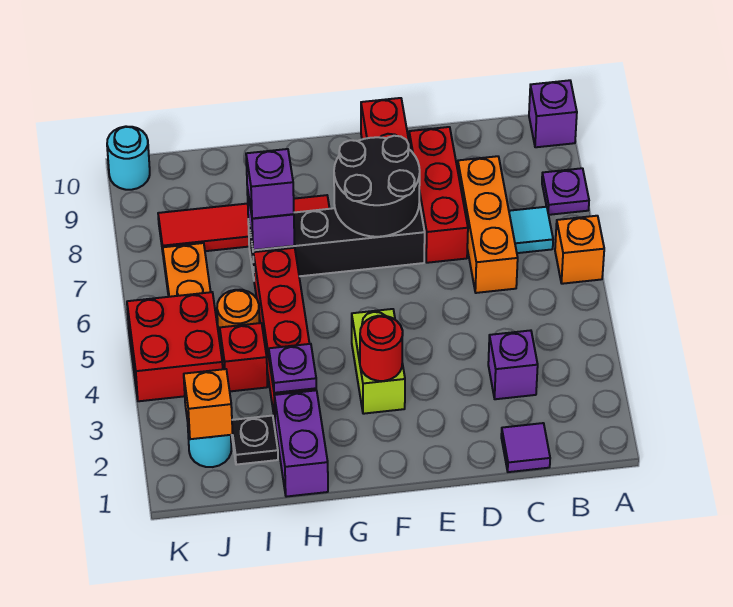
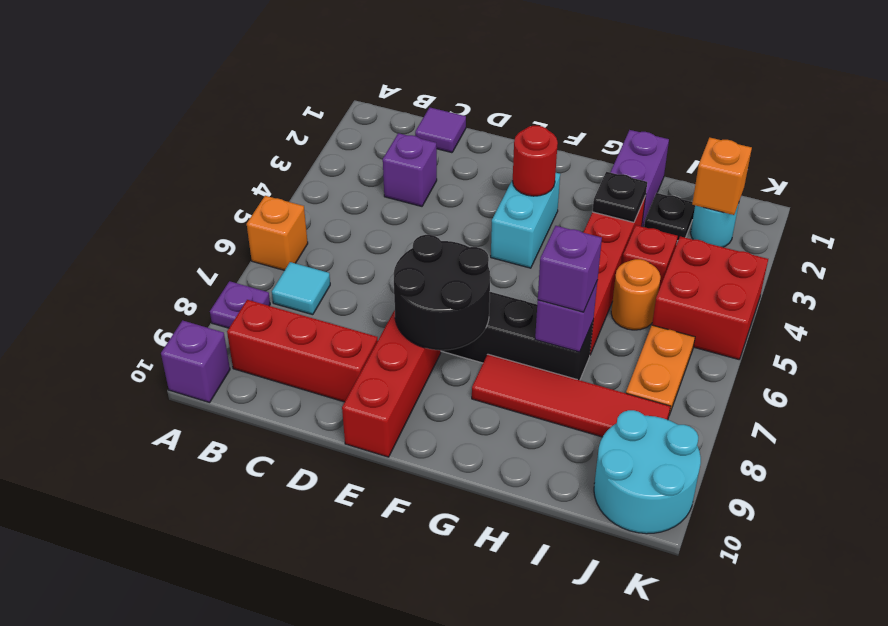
orange 1x3 brick [458,156,518,293] -> none
red 1x3 brick [409,127,468,263] -> red 1x3 brick turned to [227,300,378,402]
lime 1x2 brick [352,309,405,414] -> cyan 1x2 brick [491,173,560,268]
purple 1x1 plate [269,344,316,393] -> black 1x1 plate [592,172,647,222]
cyan 1x1 round brick [107,126,150,190] -> cyan 2x2 round brick [594,410,701,534]

